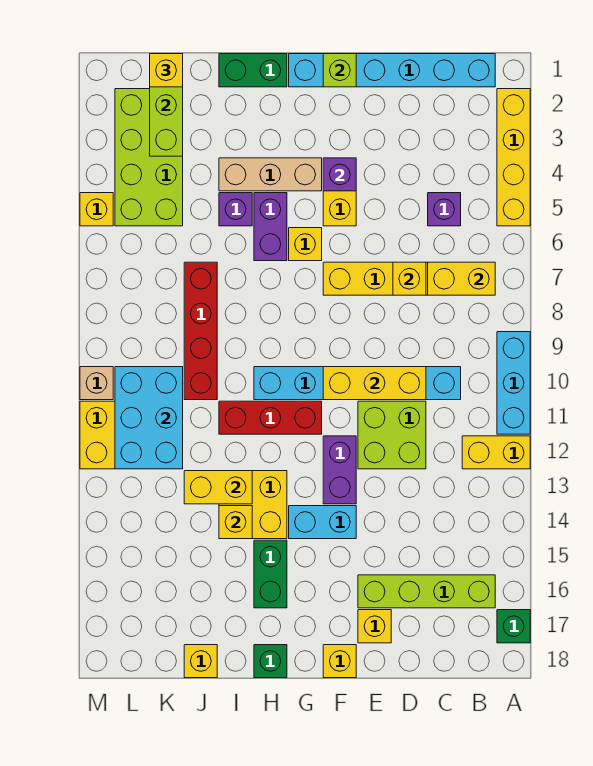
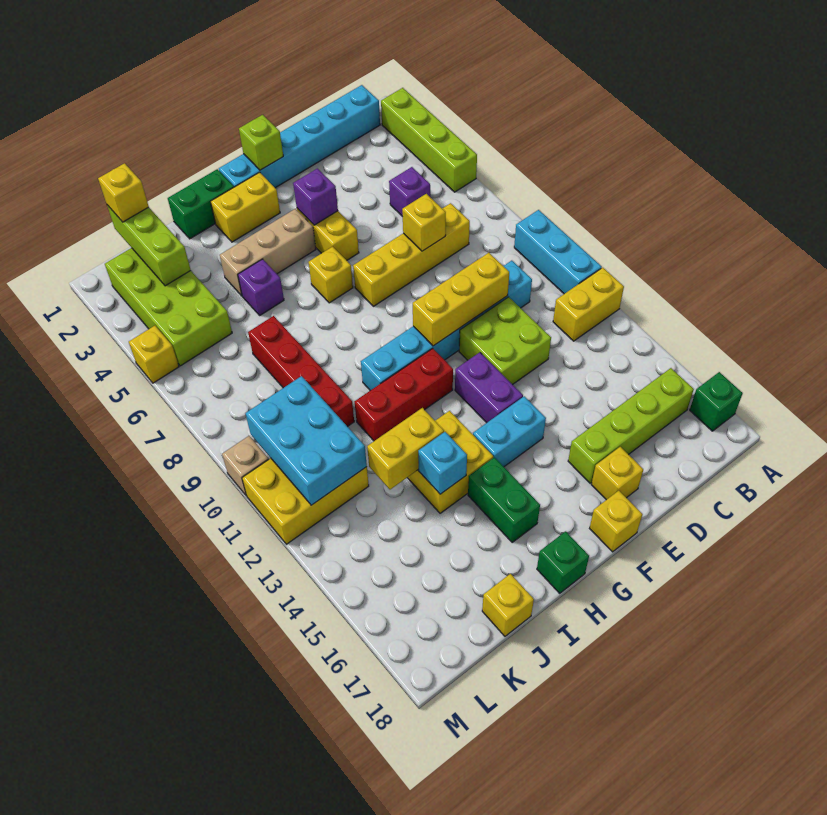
yellow 1x4 brick [497,89,530,226] -> lime 1x4 brick [381,88,477,192]
yellow 1x2 brick [428,262,495,295] -> yellow 1x2 brick moved to [210,172,280,242]
purple 1x2 brick [254,193,287,261] -> none
yellow 1x1 brick [219,506,252,539] -> cyan 1x1 brick [418,432,467,494]

